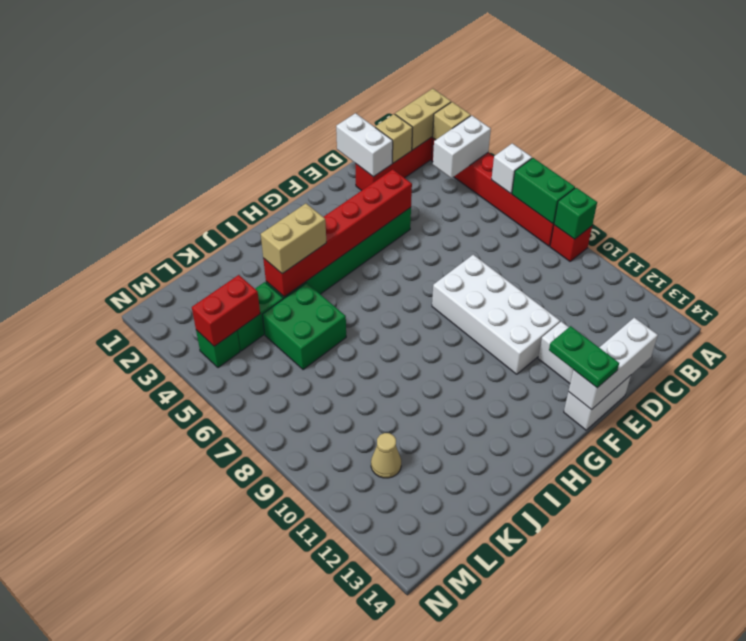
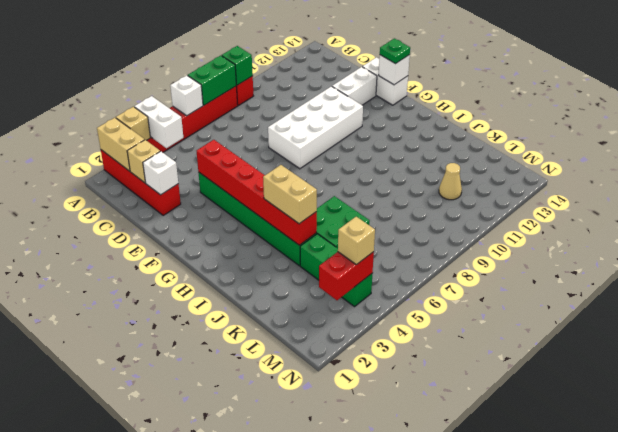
white 1x2 brick [336,113,393,177] -> white 1x1 brick [143,151,178,195]
white 1x3 brick [568,318,658,410] -> white 1x1 brick [379,55,410,85]
green 1x2 plate [549,326,619,388] -> green 1x1 plate [380,38,410,64]
red 1x2 brick [192,275,260,346] -> red 1x2 brick turned to [319,252,374,300]
none -> tan 1x1 brick [338,217,375,265]

